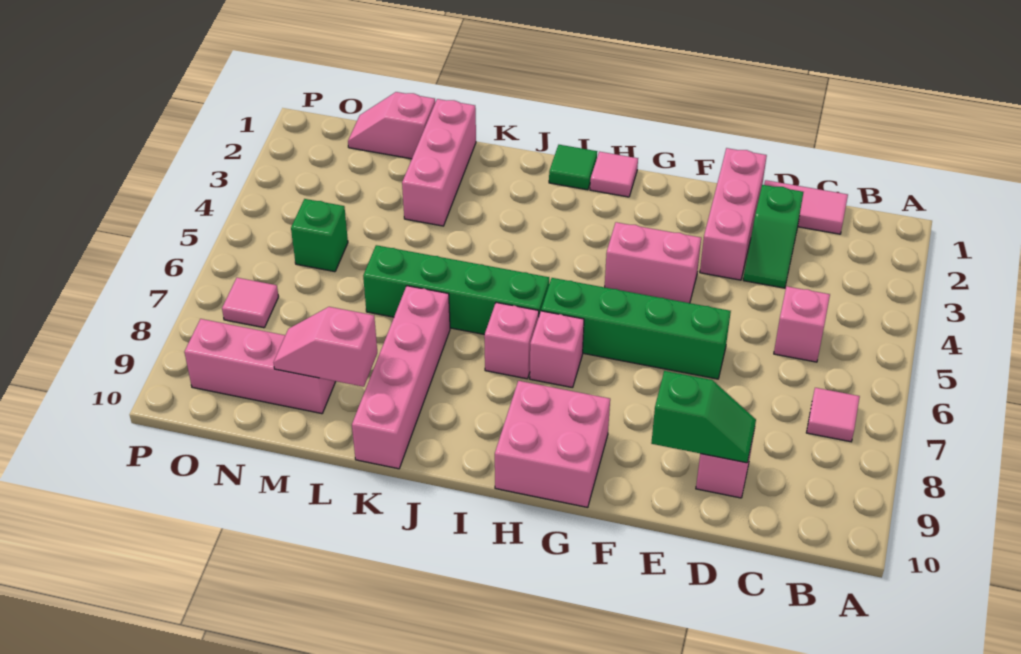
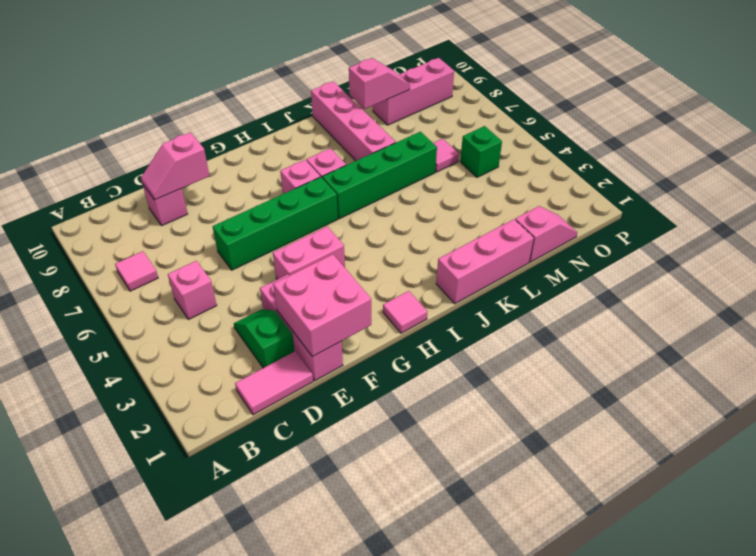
green 1x2 slope [651,371,756,463] -> pink 1x2 slope [141,132,209,200]
pink 2x2 brick [495,381,610,507] -> pink 2x2 brick moved to [273,254,371,357]
green 1x1 tile [549,145,597,190] -> none
pink 1x3 brick [402,99,476,226] -> pink 1x3 brick turned to [436,219,534,304]
pink 1x1 tile [222,278,279,328] -> pink 1x1 tile moved to [433,139,459,172]

